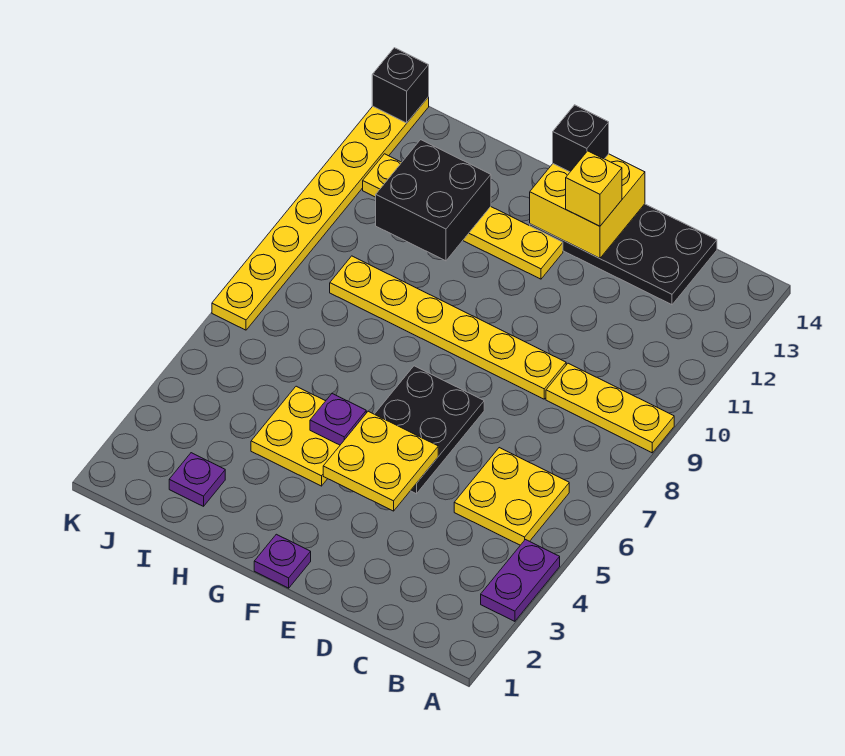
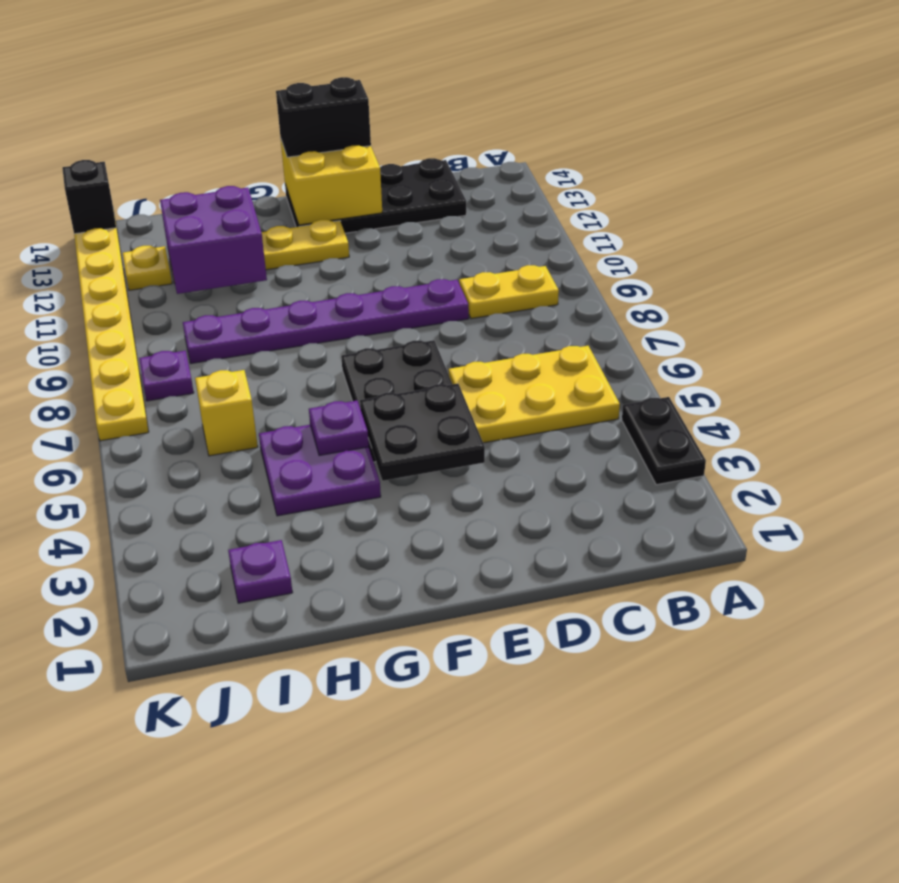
purple 1x2 plate [481,540,560,621] -> black 1x2 plate [622,397,706,485]
yellow 1x3 plate [546,363,674,453] -> yellow 1x2 plate [459,265,559,319]
yellow 2x2 plate [454,448,569,545] -> yellow 2x3 plate [449,346,620,443]
yellow 1x6 plate [330,256,566,399] -> purple 1x6 plate [183,279,469,364]
yellow 2x2 plate [323,411,438,511] -> black 2x2 plate [360,384,485,481]
yellow 1x1 brick [566,151,622,226] -> yellow 1x1 brick moved to [195,370,258,456]
purple 1x1 plate [254,534,311,588] -> purple 1x1 plate moved to [139,351,194,401]
black 1x1 brick [553,105,609,172] -> black 1x2 brick [276,77,371,157]
yellow 2x2 plate [251,386,340,486] -> purple 2x2 plate [259,425,381,516]
black 2x2 brick [376,140,491,261] -> purple 2x2 brick [160,186,267,294]

